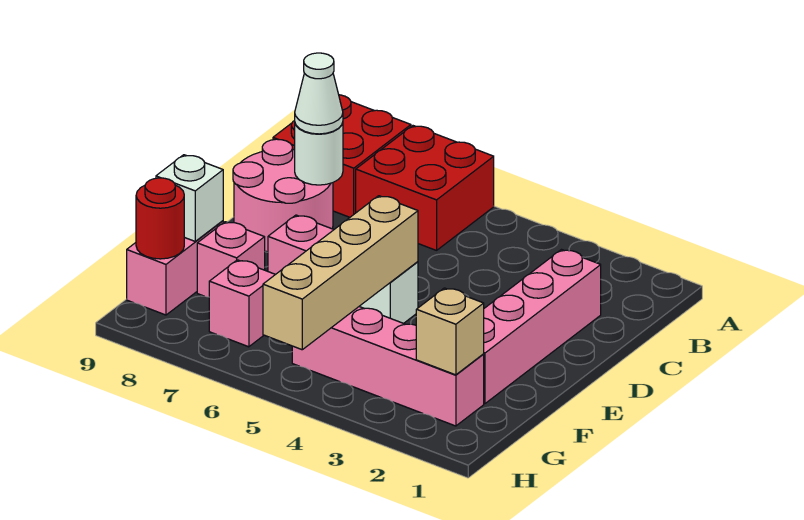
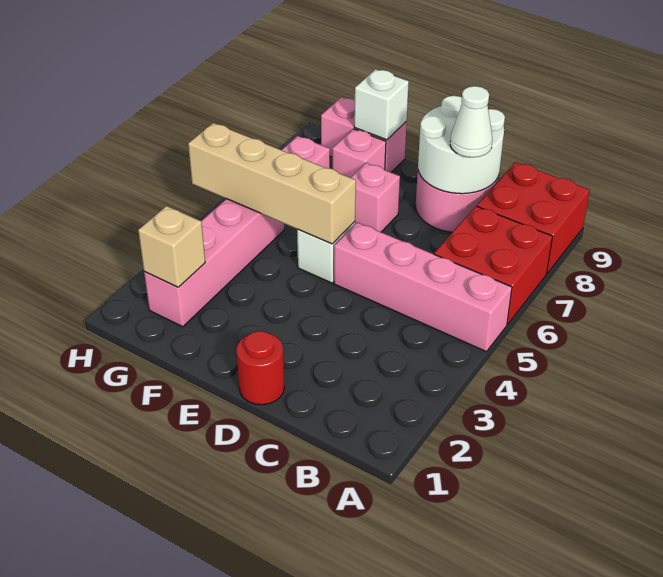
pink 1x4 brick [484,250,601,403] -> pink 1x4 brick moved to [334,222,512,352]
white 1x1 round brick [295,122,343,185] -> white 2x2 round brick [418,96,505,194]
red 1x1 round brick [136,178,184,259] -> red 1x1 round brick moved to [236,331,285,405]

